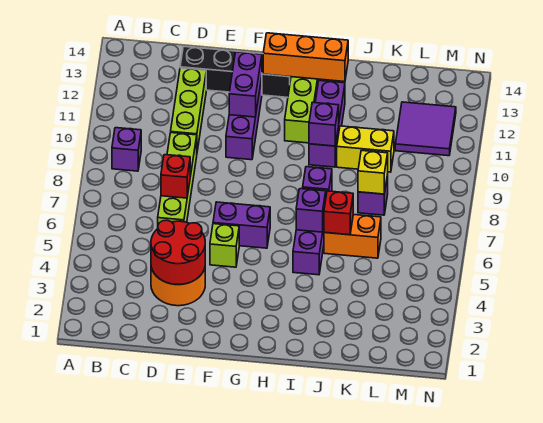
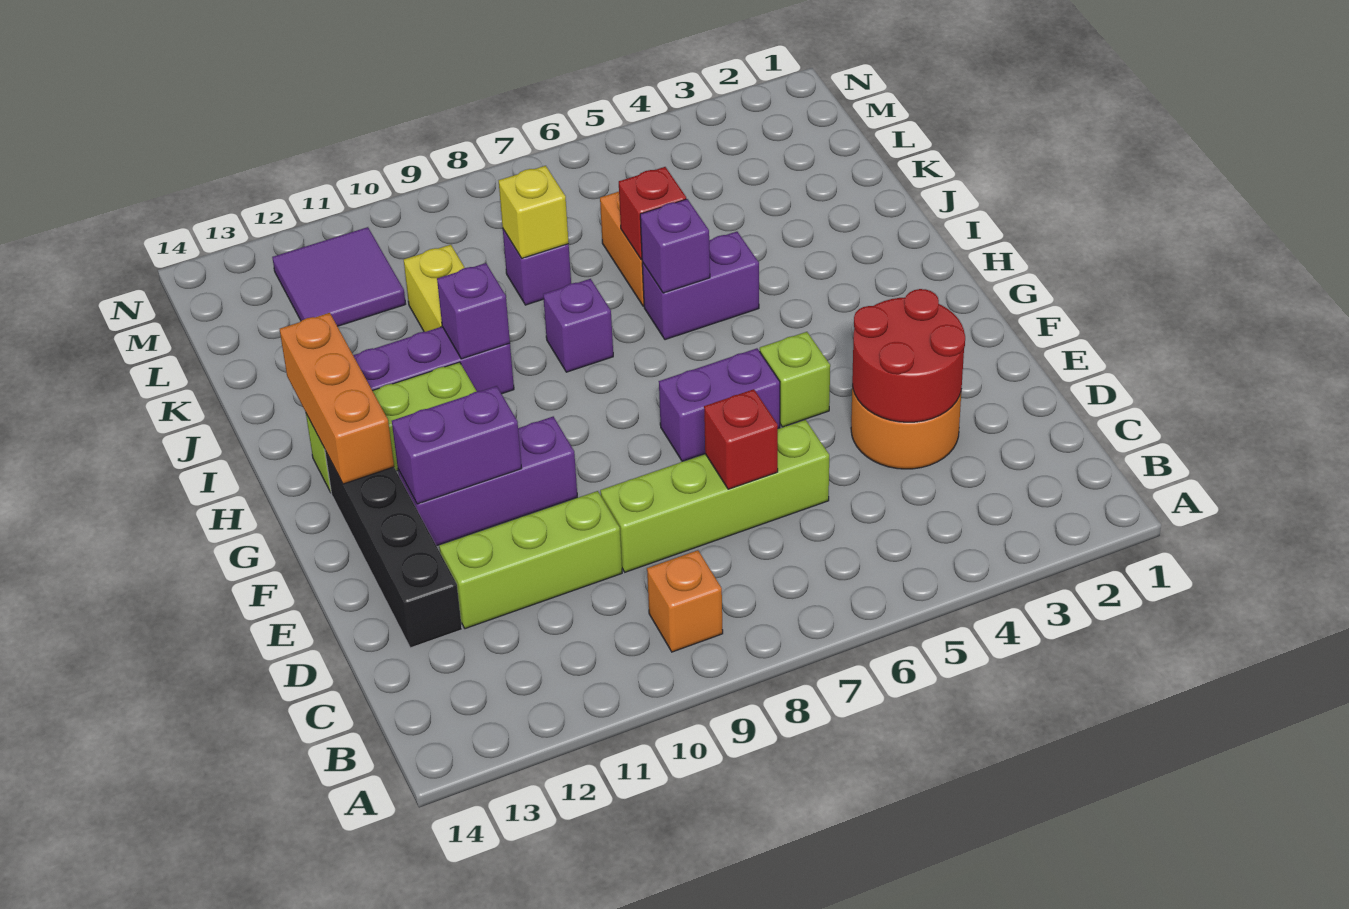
purple 1x1 brick [112,128,141,171] -> orange 1x1 brick [647,550,723,652]
purple 1x2 brick [213,202,270,248] -> purple 1x2 brick turned to [659,348,780,461]

